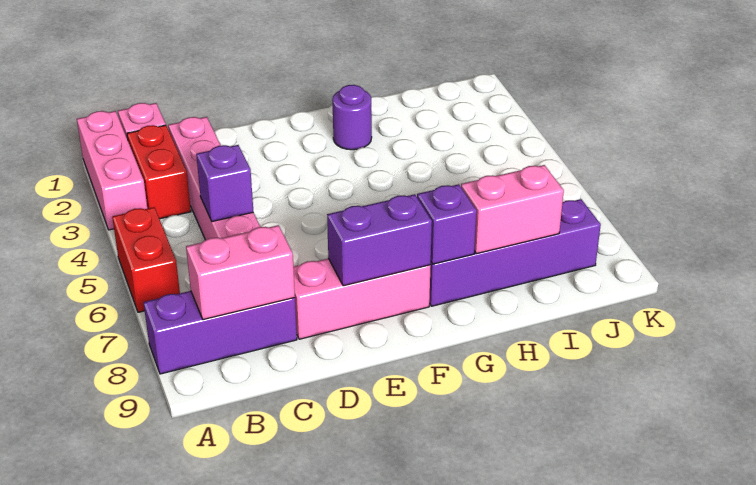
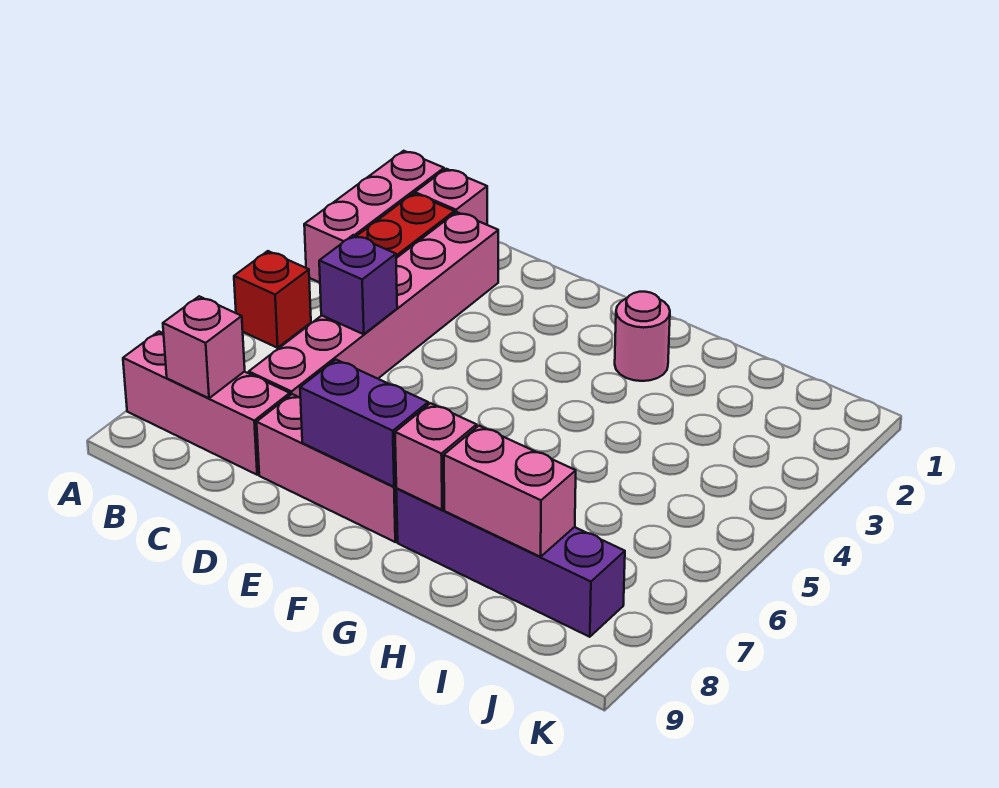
red 1x2 brick [112,207,180,312] -> red 1x1 brick [234,251,311,348]
purple 1x3 brick [143,291,297,374] -> pink 1x3 brick [123,332,290,475]
pink 1x2 brick [186,225,295,320] -> pink 1x1 brick [163,296,245,398]
purple 1x1 round brick [332,85,372,150] -> pink 1x1 round brick [615,292,670,381]
purple 1x1 brick [417,184,477,264] -> pink 1x1 brick [395,403,477,510]

